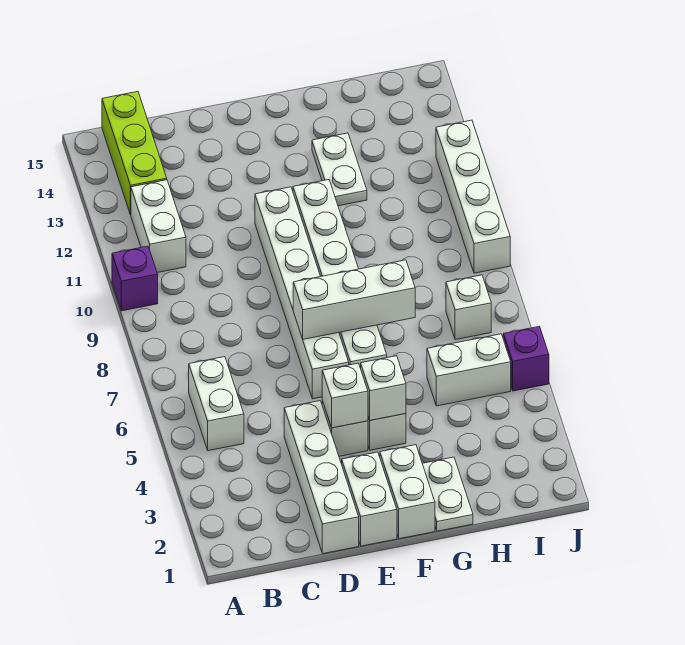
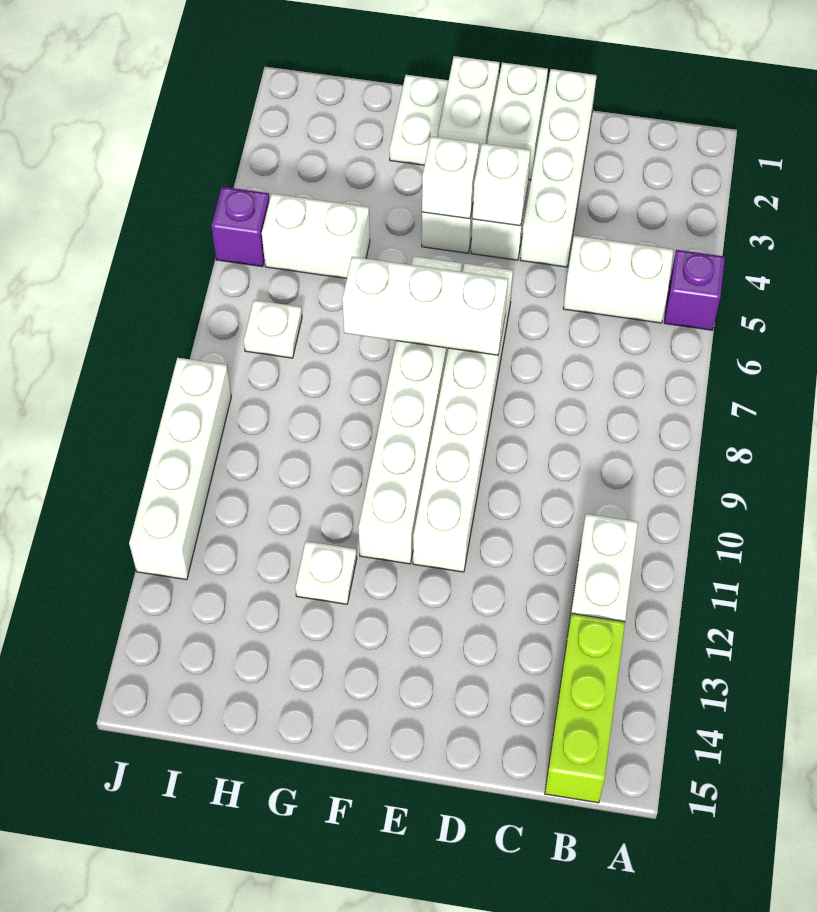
purple 1x1 brick [112,246,158,311] -> purple 1x1 brick moved to [664,250,725,330]
white 1x2 brick [189,357,244,451] -> white 1x2 brick turned to [563,236,674,323]
white 1x2 plate [312,133,367,206] -> white 1x1 plate [295,541,357,604]
white 1x1 brick [446,275,491,340] -> white 1x1 plate [244,300,302,358]

